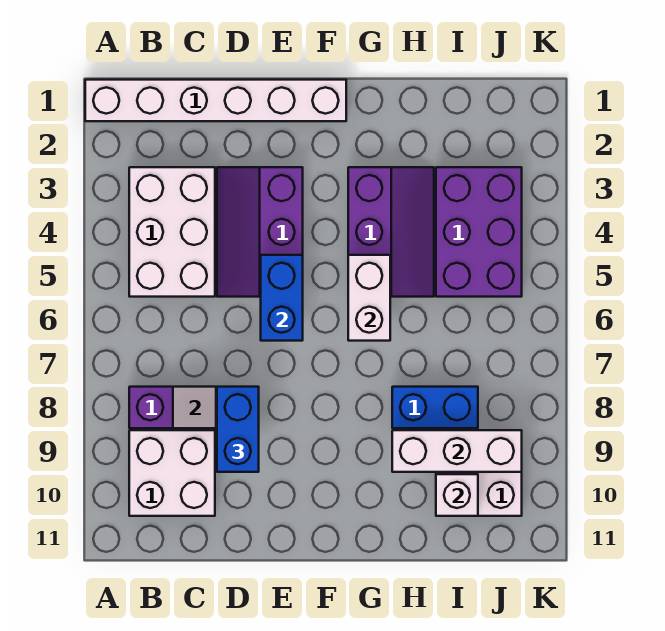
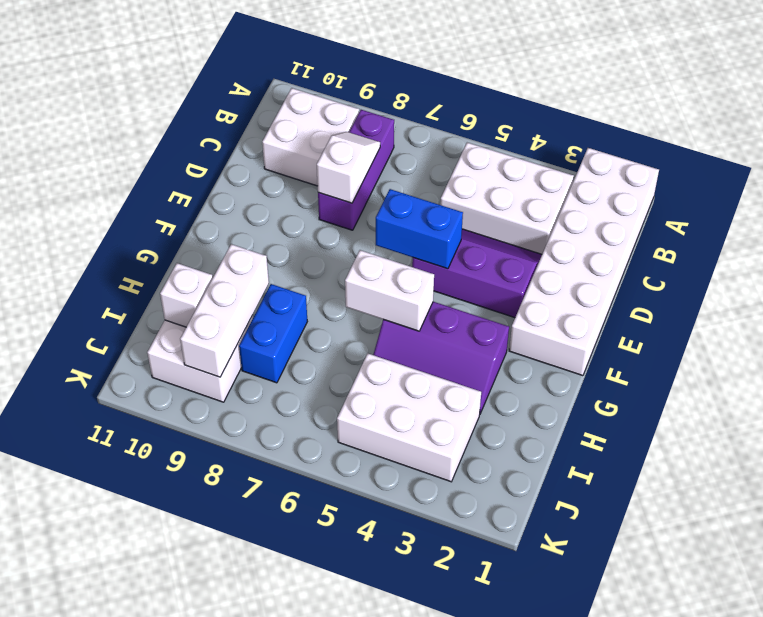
white 1x6 brick [85,80,346,121] -> white 2x6 brick [509,148,659,376]
blue 1x2 brick [217,387,259,472] -> none
purple 2x3 brick [436,167,522,297] -> white 2x3 brick [337,353,481,482]

